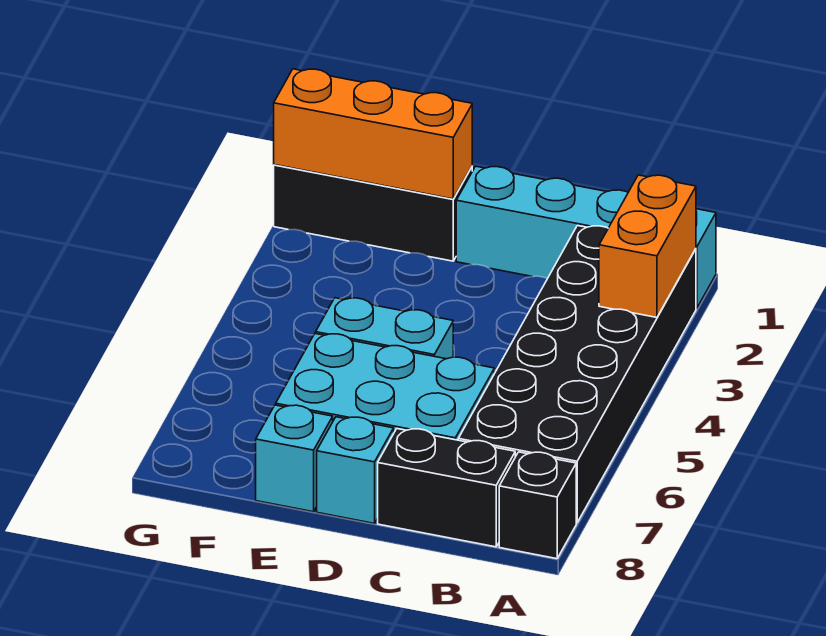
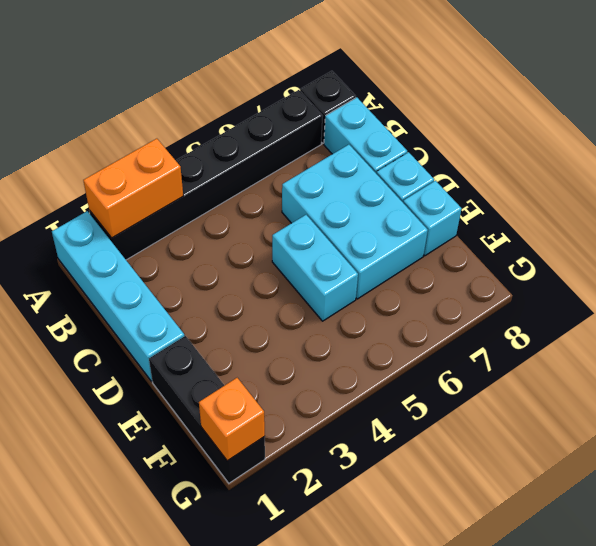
black 2x6 brick [458,226,696,523] -> black 1x6 brick [89,90,323,260]
black 1x2 brick [378,429,515,547] -> cyan 1x2 brick [324,97,407,174]
orange 1x3 brick [274,69,472,199] -> orange 1x1 brick [199,378,265,461]

